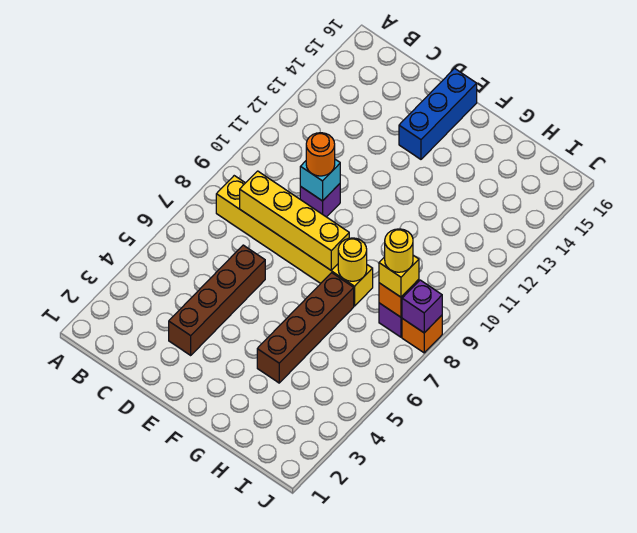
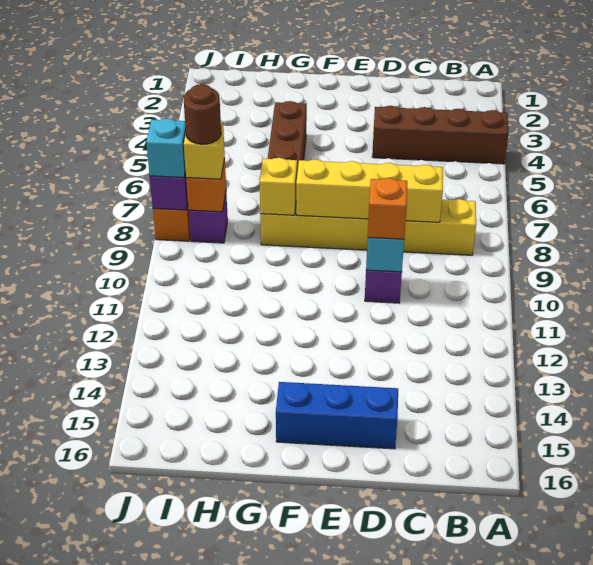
brown 1x4 brick [169,245,265,355] -> brown 1x4 brick turned to [372,106,508,164]
orange 1x1 round brick [306,133,335,176] -> orange 1x1 brick [368,178,407,239]
blue 1x3 brick [399,68,477,159] -> blue 1x3 brick turned to [276,382,398,449]
yellow 1x1 round brick [338,238,367,281] -> yellow 1x1 brick [260,158,297,215]
yellow 1x1 round brick [385,229,413,272] -> brown 1x1 round brick [183,84,221,144]
none -> cyan 1x1 brick [146,118,186,177]

